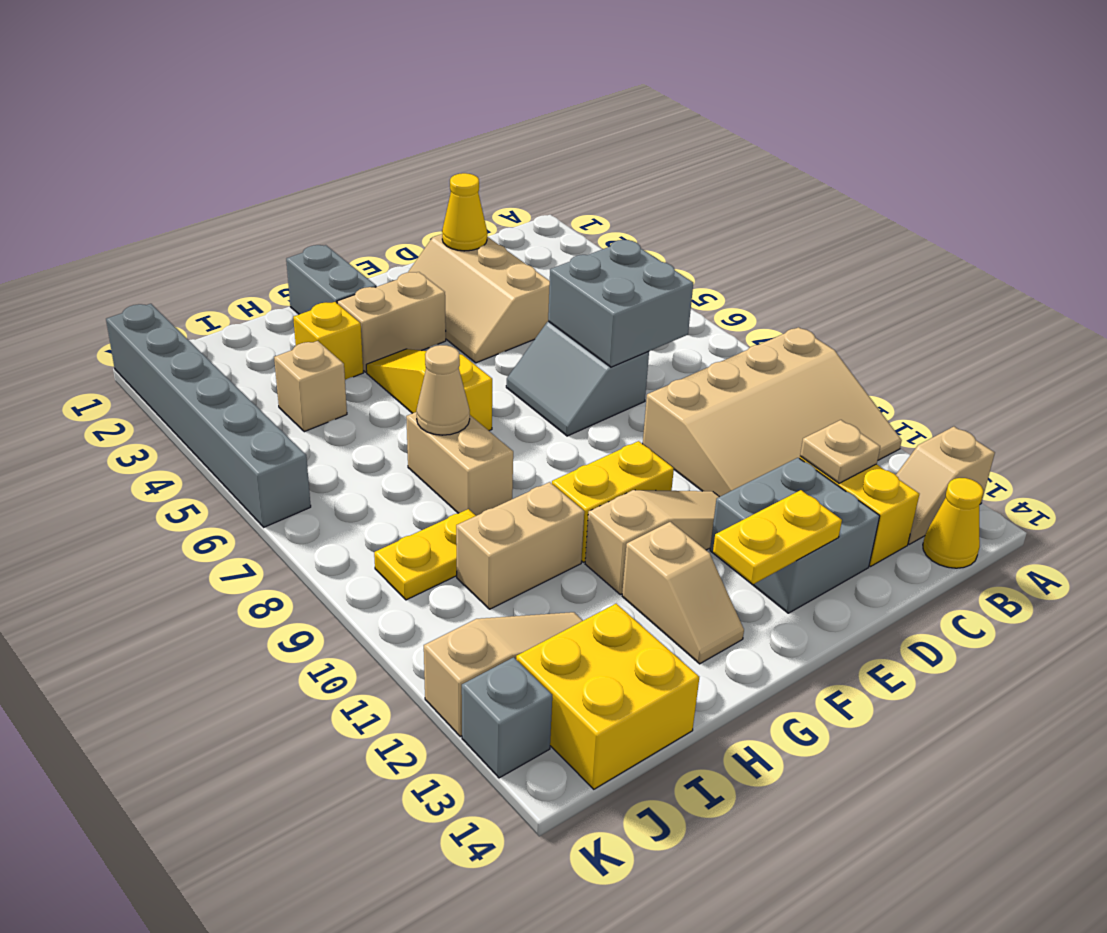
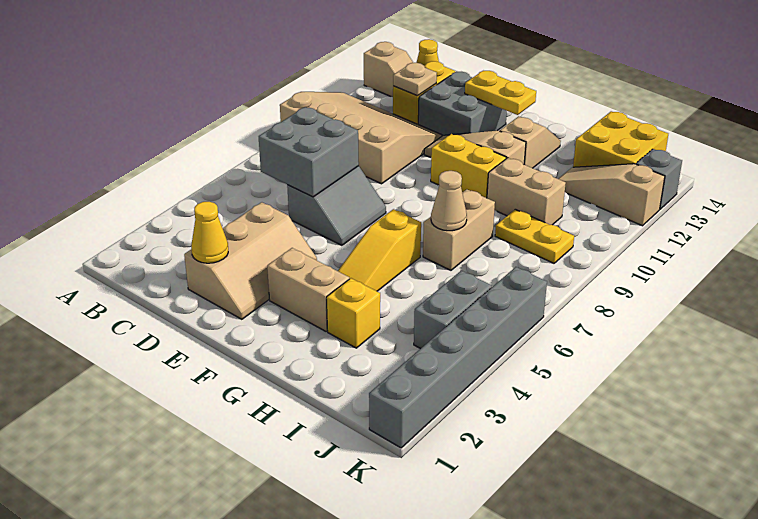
grey 1x2 brick [286,245,376,314] -> grey 1x2 brick moved to [414,271,492,349]
tan 1x1 brick [274,341,347,432] -> none

